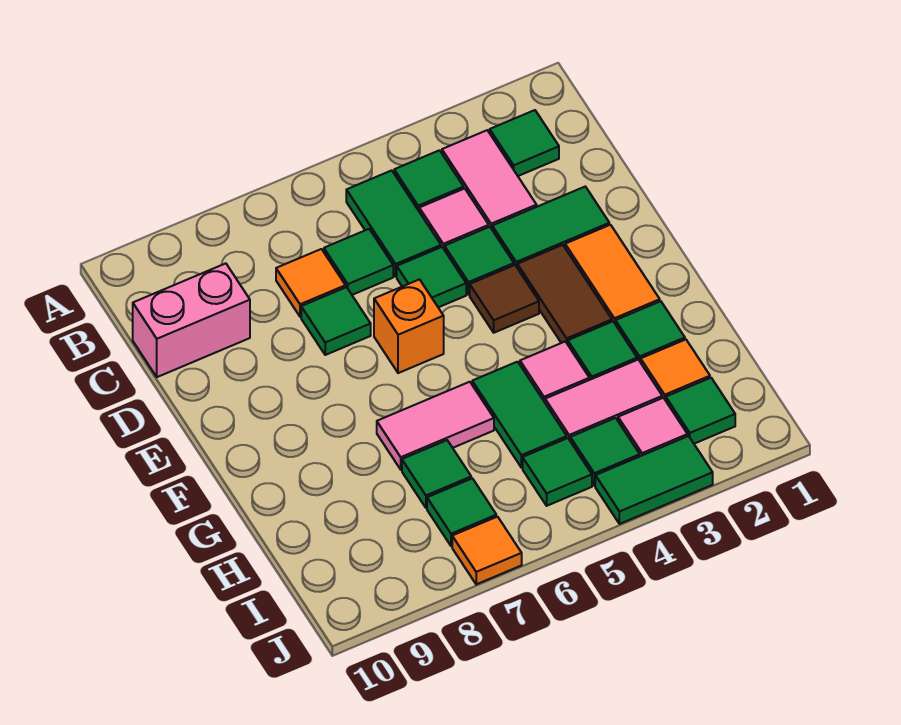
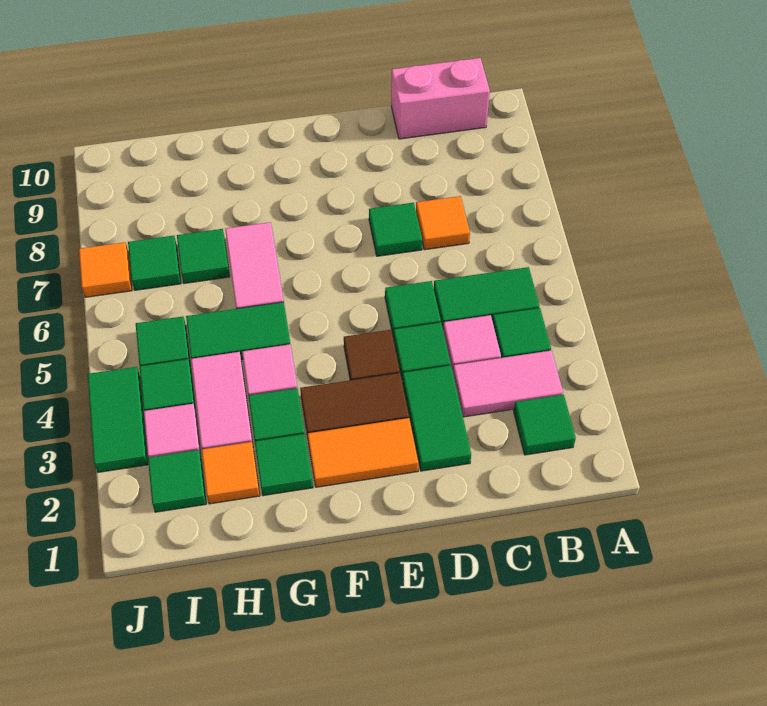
green 1x1 tile [324,229,393,295] -> none
pink 1x2 brick [133,263,250,377] -> pink 1x2 brick turned to [391,58,490,139]
orange 1x1 brick [374,279,444,373] -> none

